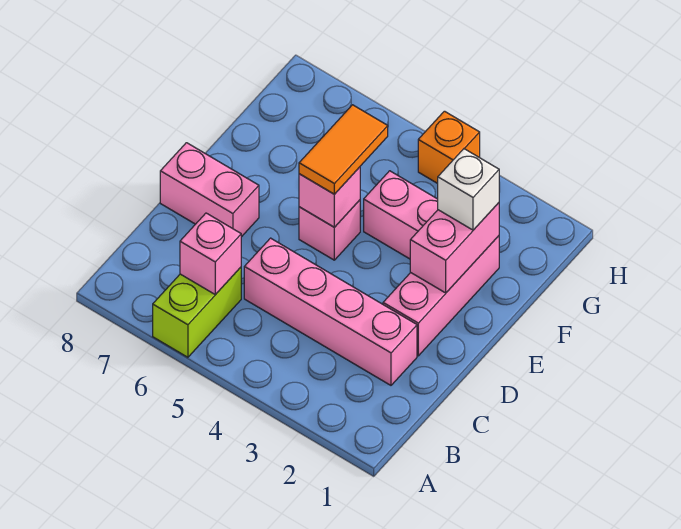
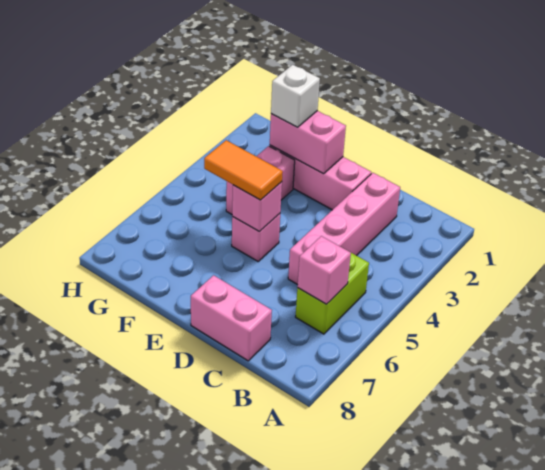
lime 1x2 brick [153,267,241,357] -> lime 1x2 brick turned to [296,253,369,334]
pink 1x2 brick [160,143,259,237] -> pink 1x2 brick turned to [191,275,272,361]
orange 1x1 brick [418,111,480,184] -> none

